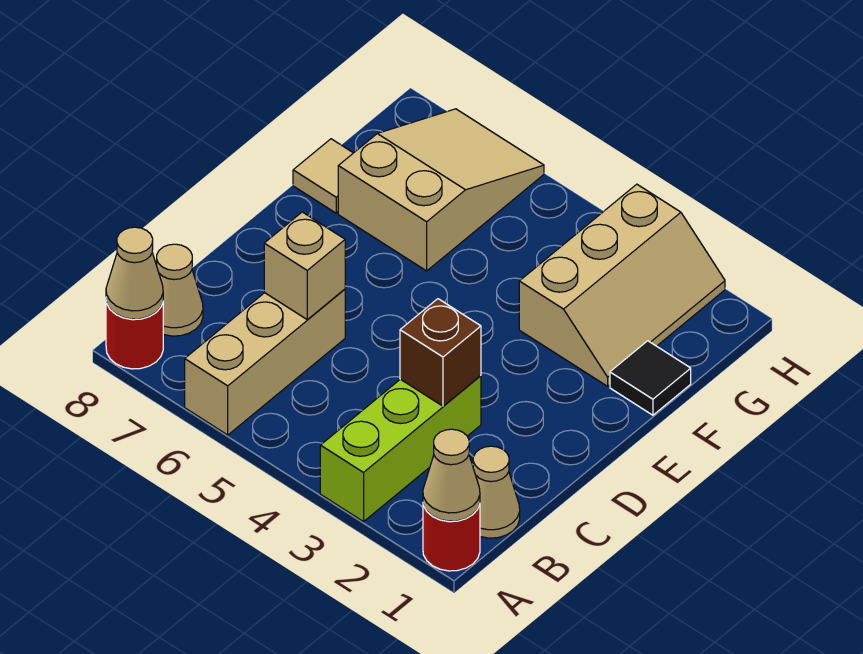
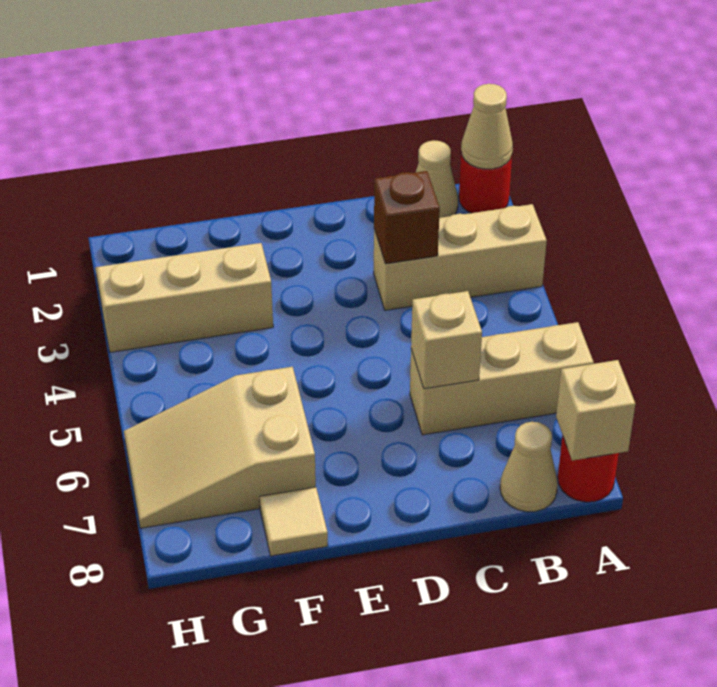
lime 1x3 brick [320,376,481,522] -> tan 1x3 brick [374,204,547,310]
tan 1x1 cone [106,227,163,319] -> tan 1x1 brick [556,360,635,461]
black 1x1 tile [610,341,691,415] -> none

